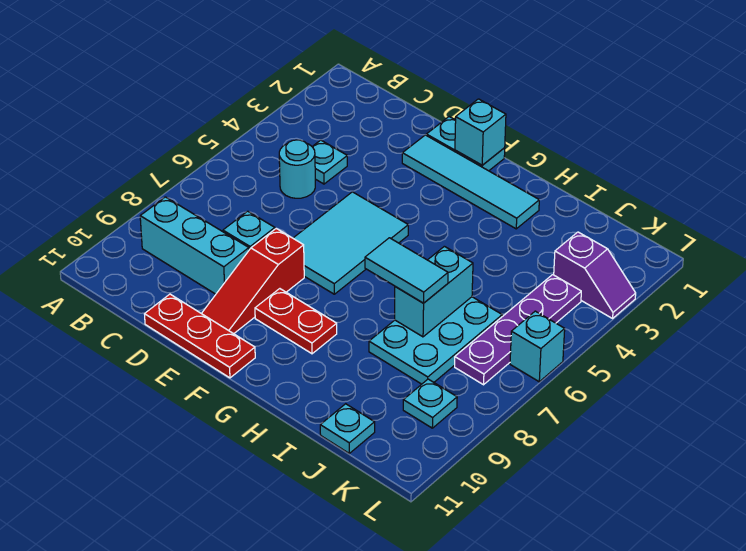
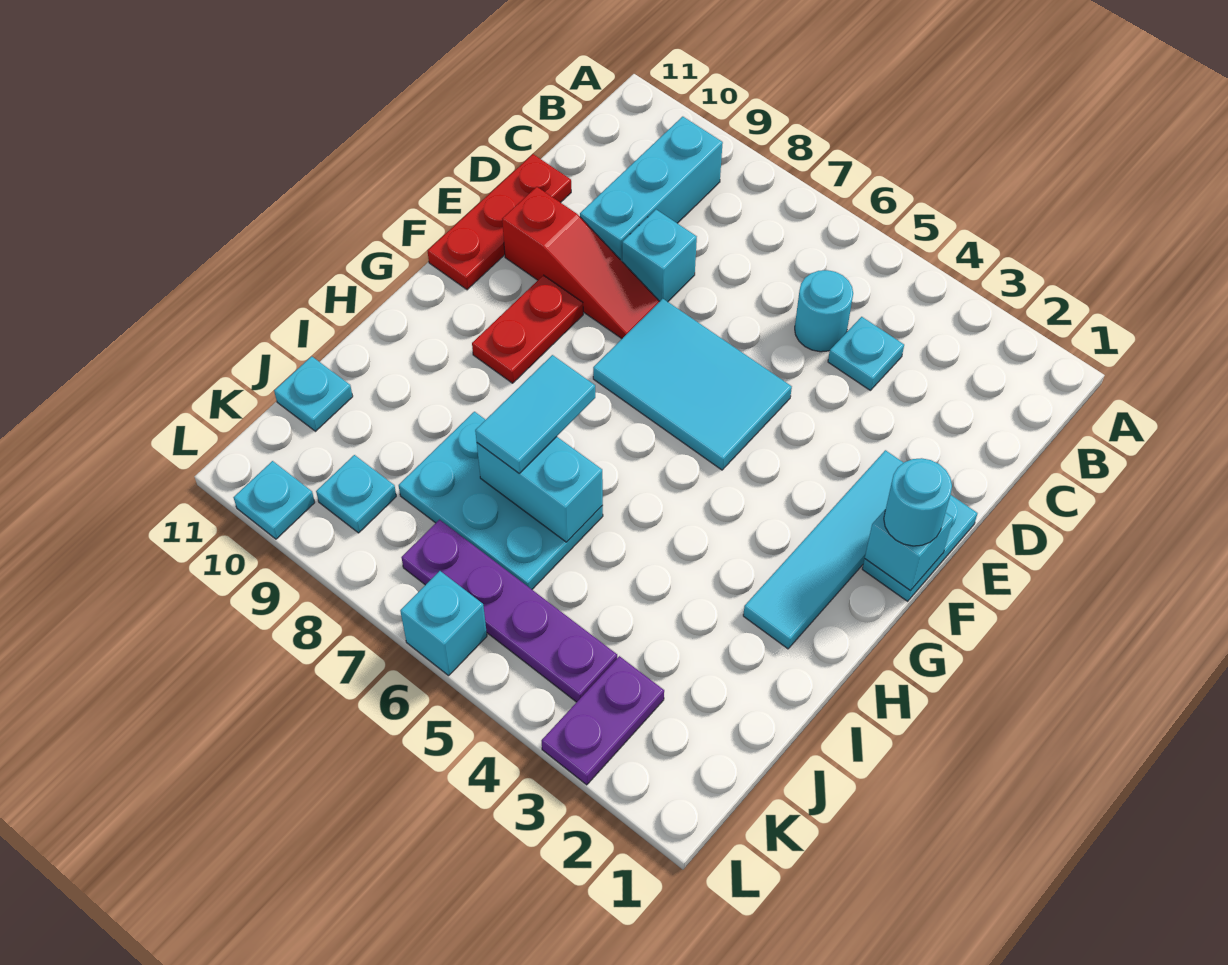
red 1x3 slope [201,228,304,334] -> red 1x3 slope turned to [502,187,660,339]
none -> cyan 1x1 round brick [884,458,952,546]
purple 1x2 slope [554,232,636,318] -> purple 1x2 plate [542,656,664,785]
none -> cyan 1x1 plate [234,461,315,539]

